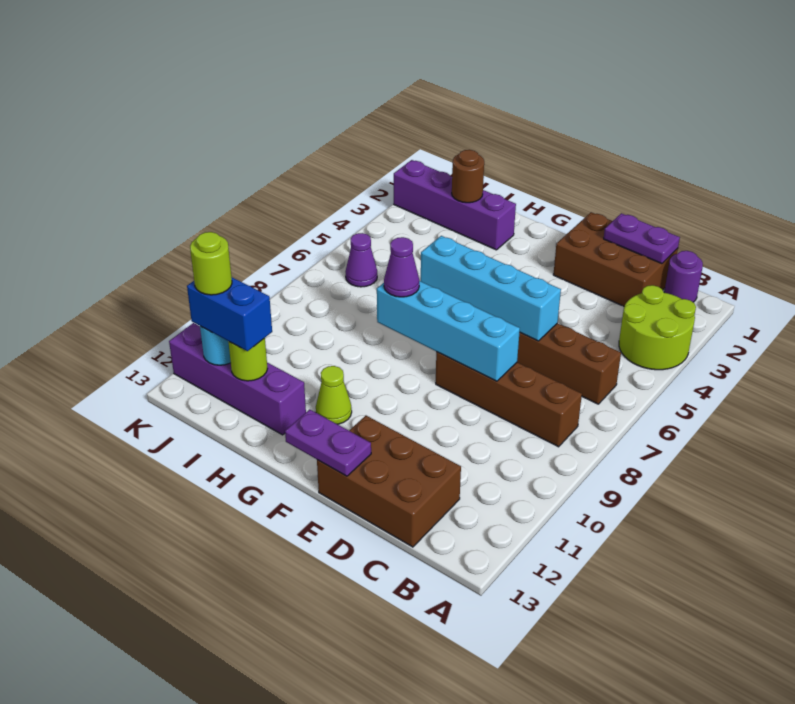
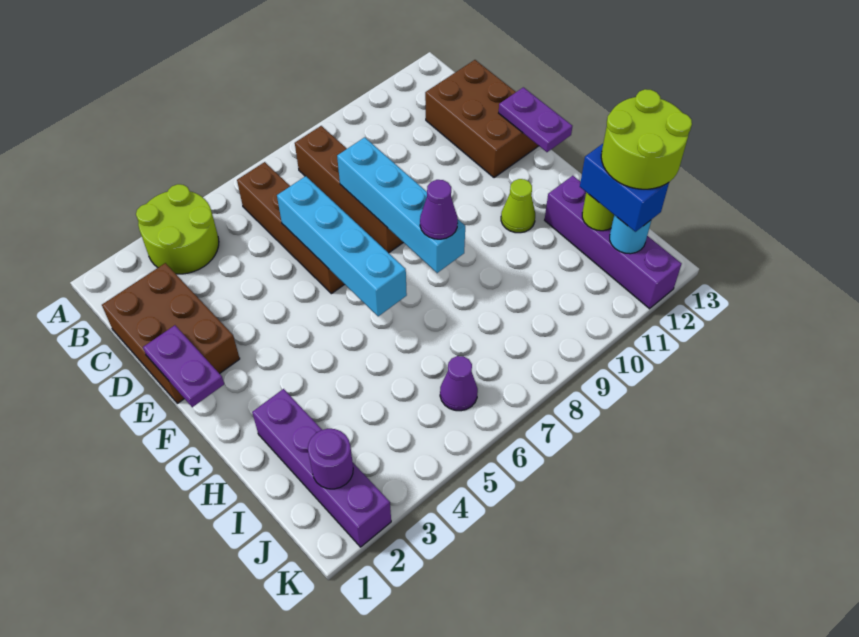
purple 1x1 round brick [664,251,703,302] -> purple 1x1 round brick moved to [308,429,353,489]
purple 1x2 plate [604,213,680,264] -> purple 1x2 plate moved to [143,325,224,407]
brown 1x1 round brick [452,150,484,203] -> none
lime 1x1 round brick [190,232,232,295] -> lime 2x2 round brick [601,89,692,189]

